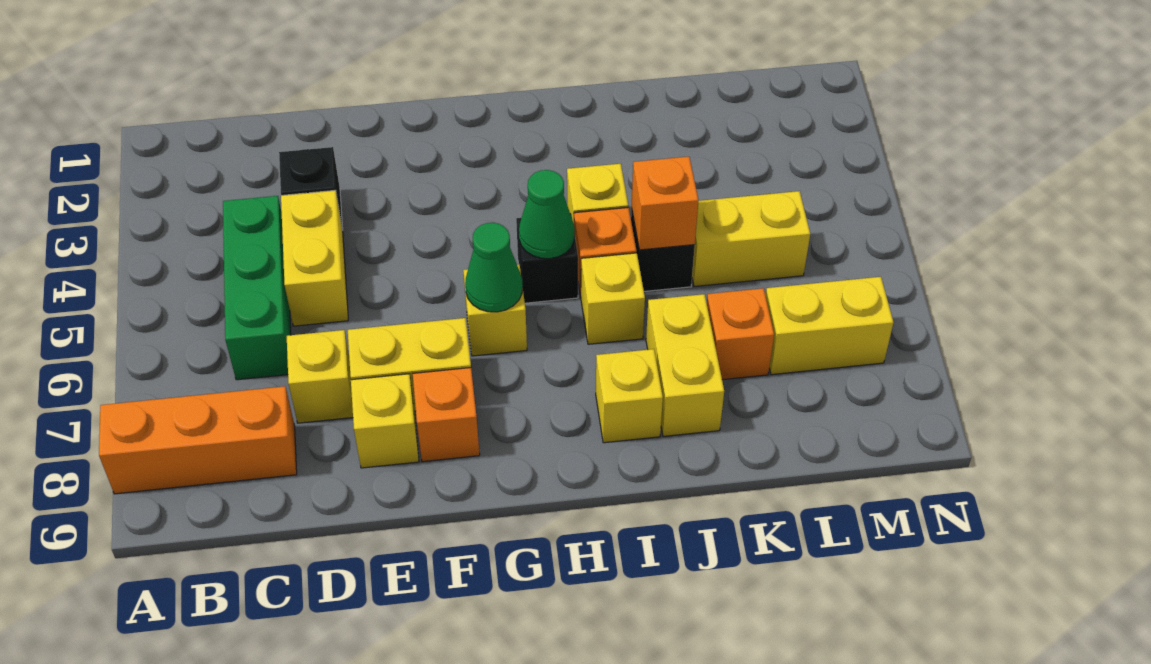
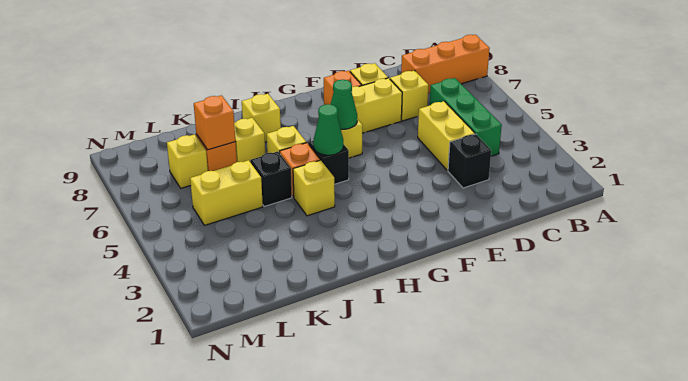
orange 1x1 brick [632,157,699,250] -> orange 1x1 brick moved to [194,95,235,150]
yellow 1x2 brick [646,294,724,436] -> yellow 1x1 brick [234,118,265,162]
yellow 1x2 brick [766,277,894,375] -> yellow 1x1 brick [167,134,208,188]

